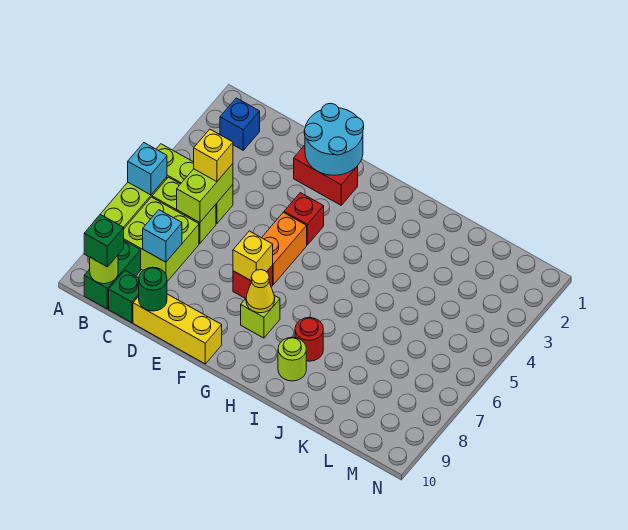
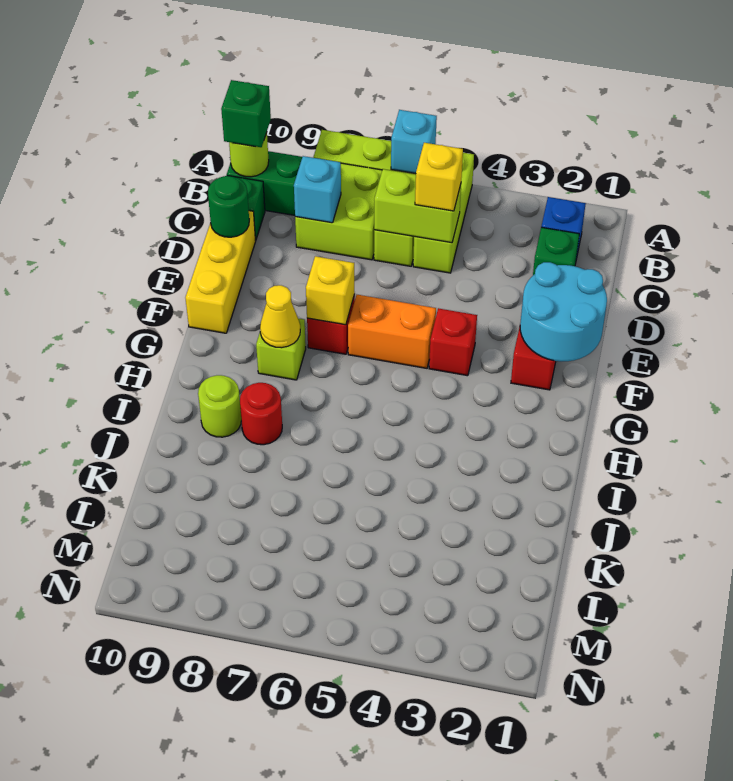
none -> green 1x1 brick [533,227,579,275]

